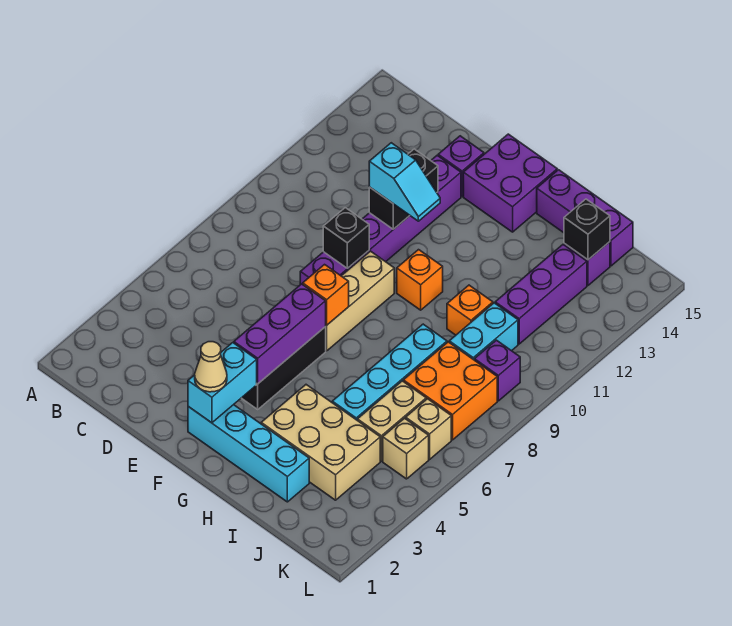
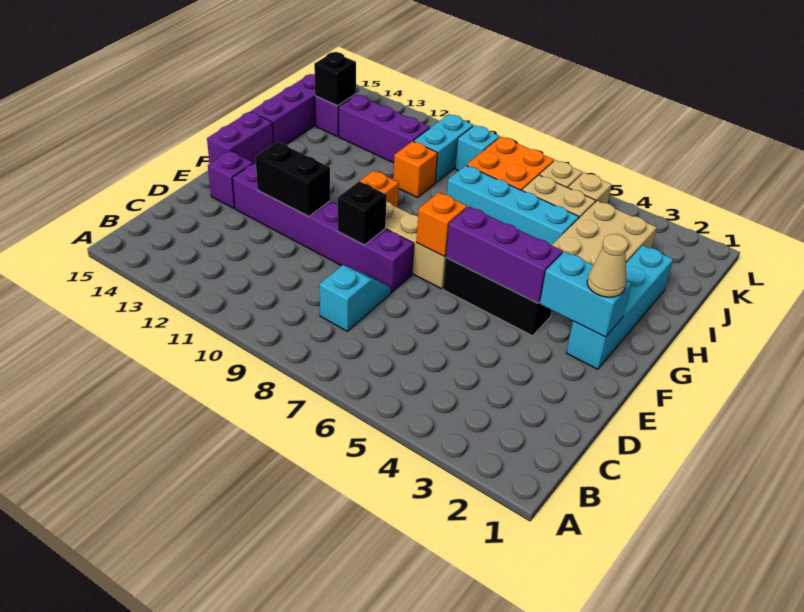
cyan 1x2 slope [369,143,440,221] -> cyan 1x2 slope moved to [320,265,391,331]
purple 2x2 brick [463,134,557,232] -> purple 1x2 brick [207,112,273,164]
cyan 1x2 brick [449,303,518,360] -> cyan 1x2 brick turned to [414,114,473,183]
purple 1x1 brick [475,340,520,401] -> cyan 1x1 brick [455,125,500,171]

